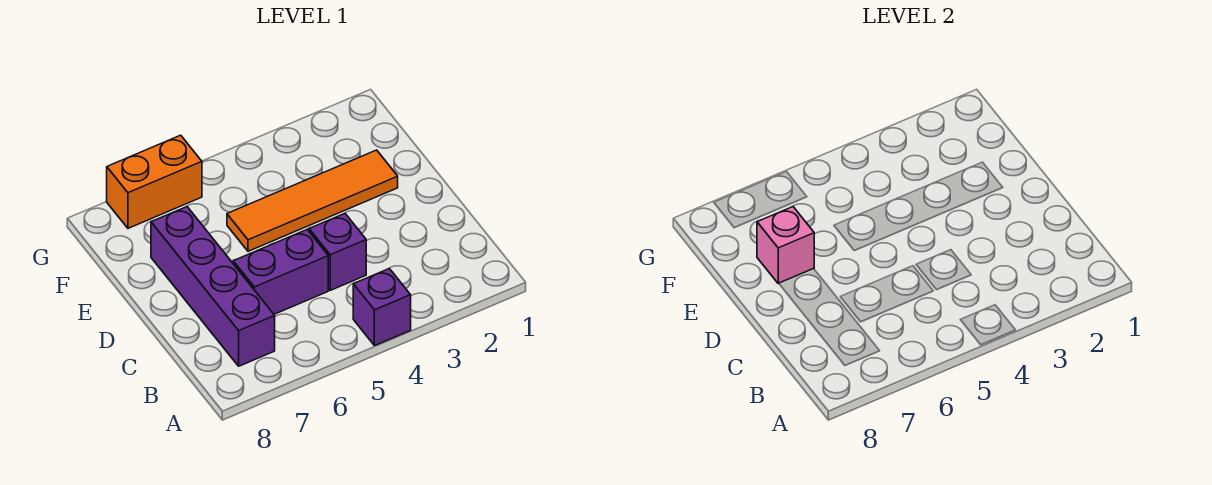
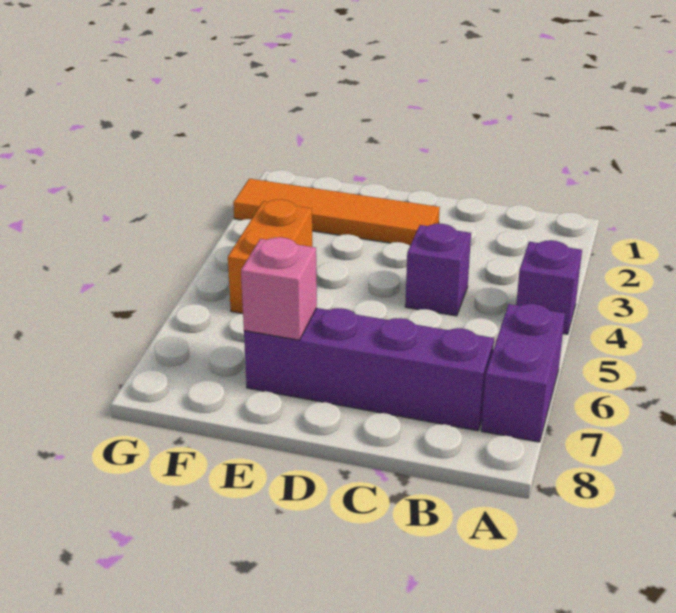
purple 1x2 brick [233,230,328,314] -> purple 1x2 brick moved to [481,304,565,442]
orange 1x4 tile [227,150,398,251] -> orange 1x4 tile turned to [233,179,440,246]
orange 1x2 brick [107,135,202,228] -> orange 1x2 brick moved to [228,199,312,314]

